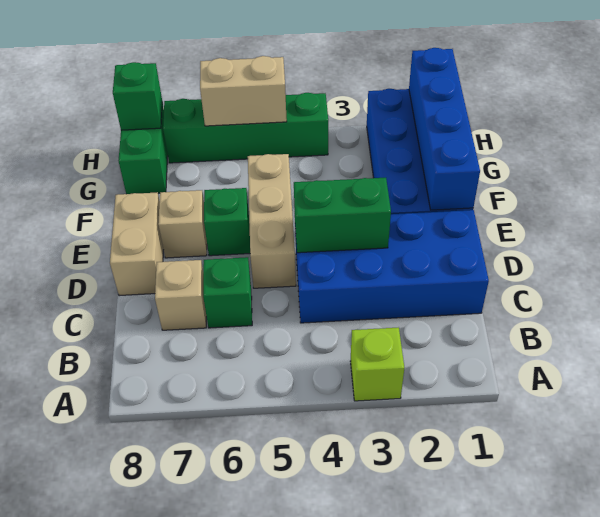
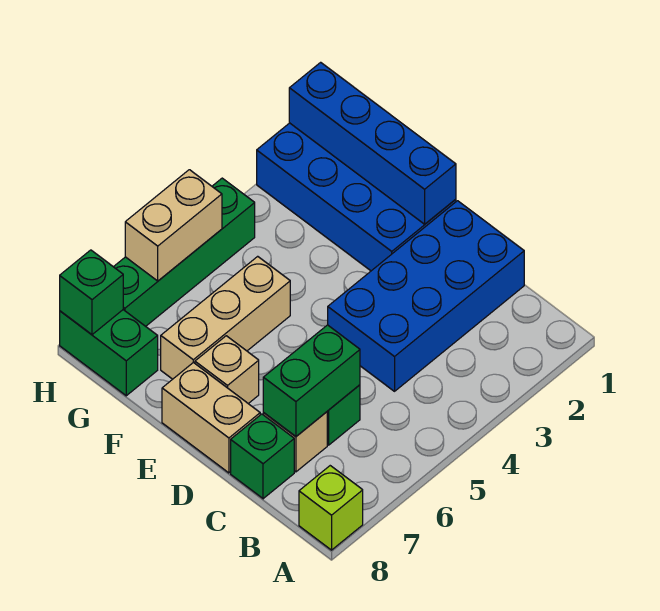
lime 1x1 brick [350,327,404,401] -> lime 1x1 brick moved to [299,466,363,550]
green 1x2 brick [294,178,391,253] -> green 1x2 brick moved to [263,325,360,436]
tan 1x3 brick [248,154,296,288] -> tan 1x3 brick turned to [161,256,290,379]
green 1x1 brick [204,188,250,256] -> green 1x1 brick moved to [231,414,294,499]

